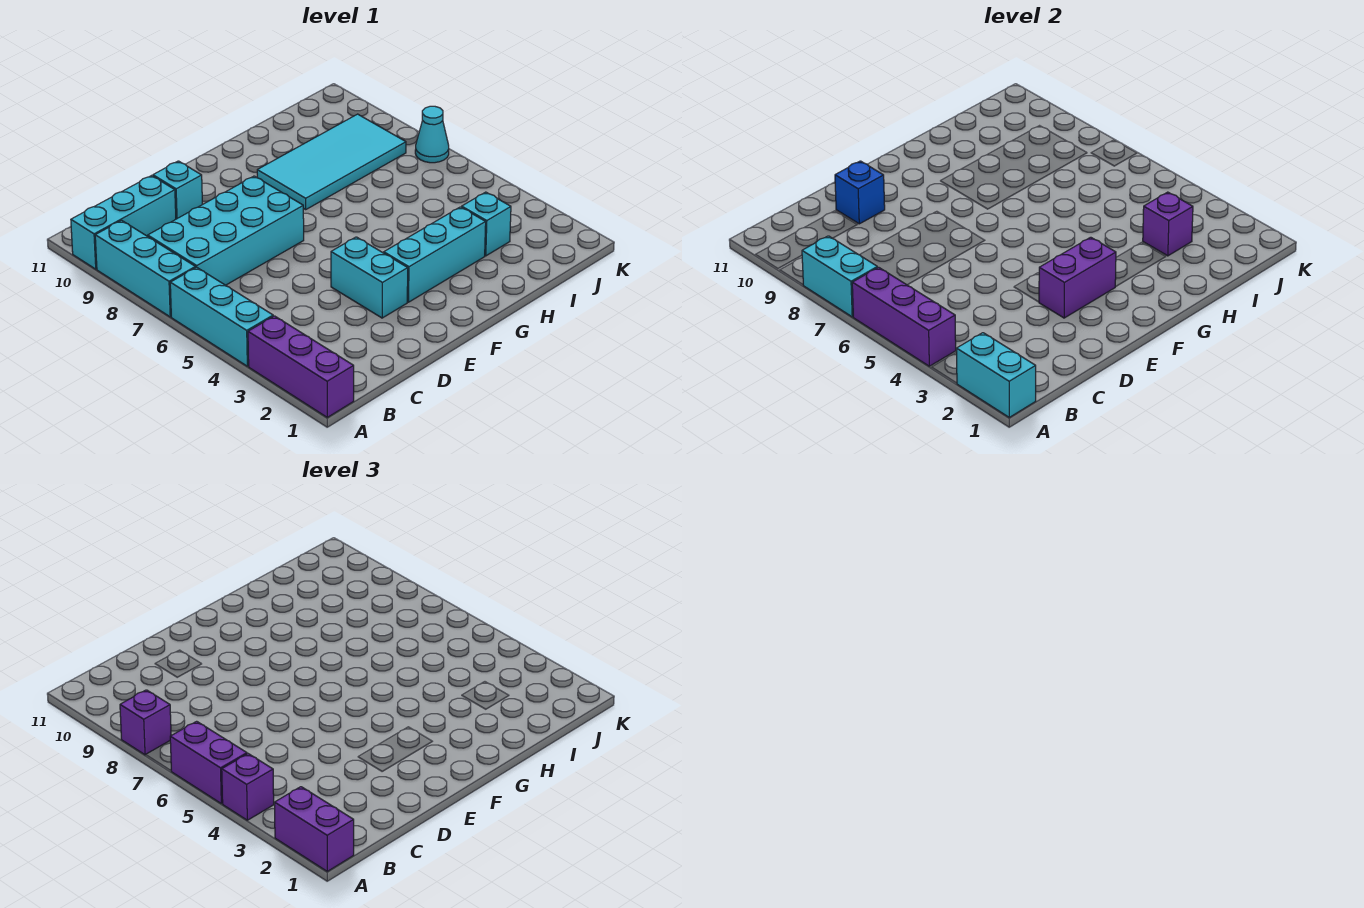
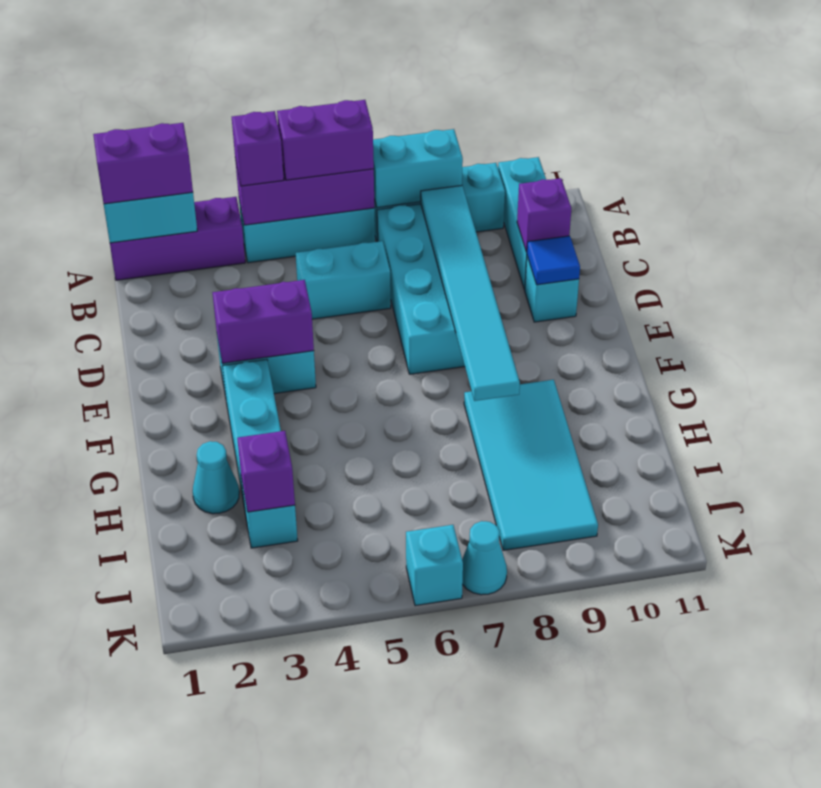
purple 1x1 brick [120,690,171,755] -> purple 1x1 brick moved to [517,178,571,252]
none -> cyan 1x6 tile [421,186,520,401]
none -> cyan 1x2 brick [296,241,391,319]
blue 1x1 brick [835,161,885,224] -> blue 1x1 tile [527,236,580,285]
purple 1x2 brick [1039,237,1116,318] -> purple 1x2 brick turned to [213,280,314,363]
none -> cyan 1x1 cone [193,441,239,514]
none -> cyan 1x1 brick [406,525,463,606]

